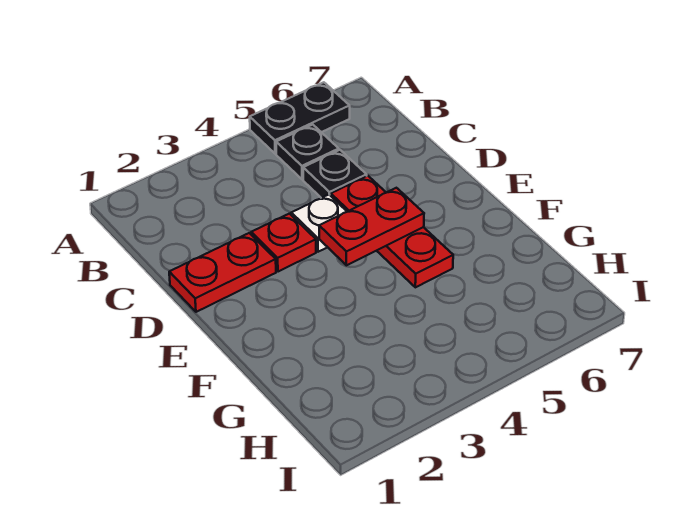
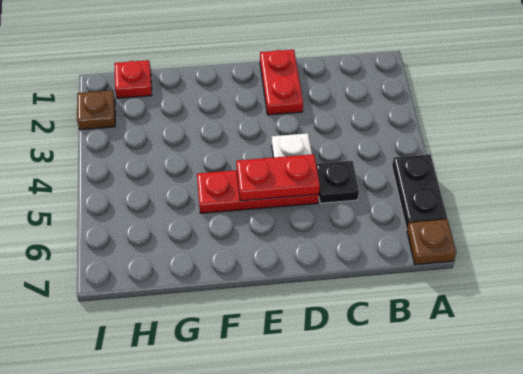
none -> brown 1x1 plate [407,219,456,265]
black 1x1 plate [276,125,339,179] -> none
red 1x1 plate [251,214,316,272] -> red 1x1 plate moved to [114,60,152,98]
red 1x2 plate [319,188,424,265] -> red 1x2 plate turned to [236,154,320,201]
none -> brown 1x1 plate [77,90,115,130]

